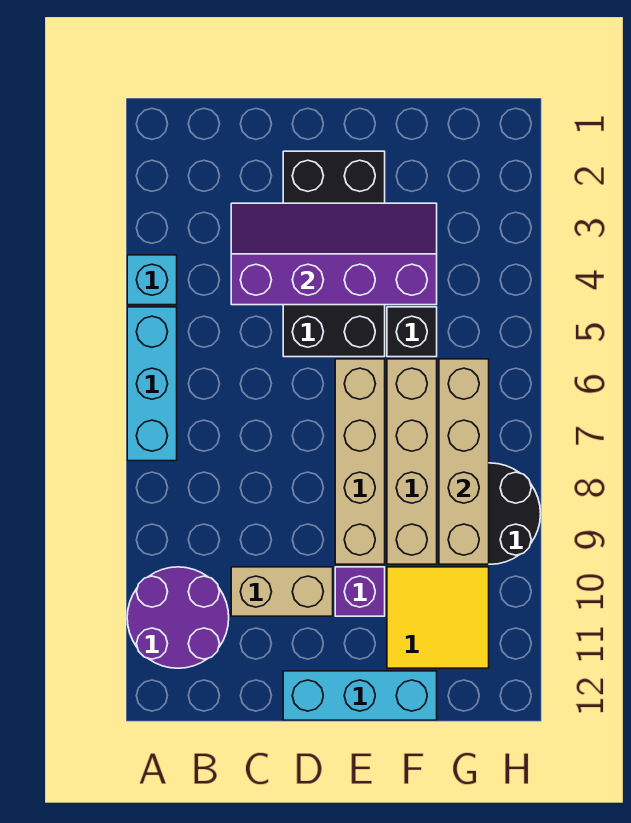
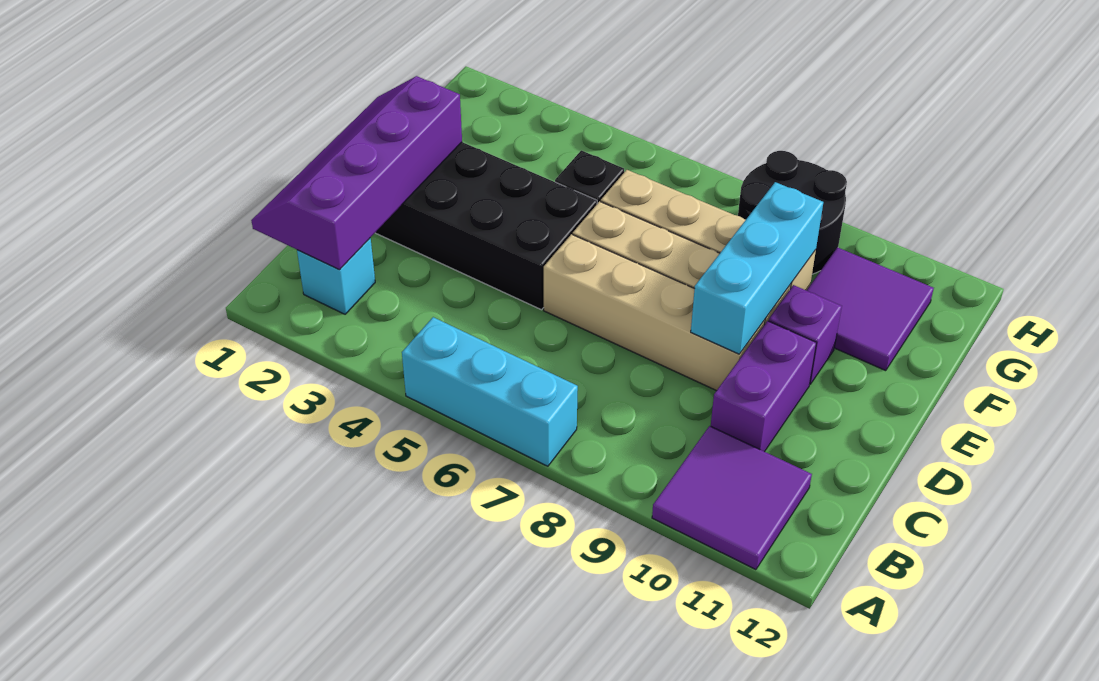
cyan 1x1 brick [127,255,177,305] -> cyan 1x1 brick moved to [297,238,375,314]
purple 2x2 round brick [127,567,229,668] -> purple 2x2 tile [652,426,812,570]
purple 2x4 slope [231,203,437,305] -> purple 2x4 slope moved to [251,76,462,270]
tan 1x2 brick [231,567,333,616] -> purple 1x2 brick [711,321,816,452]
cyan 1x3 brick [283,671,437,720] -> cyan 1x3 brick moved to [691,182,823,354]
yellow 2x2 tile [387,567,489,668] -> purple 2x2 tile [806,247,934,371]
tan 1x4 brick [439,359,489,564] -> tan 1x4 brick moved to [544,234,765,391]

